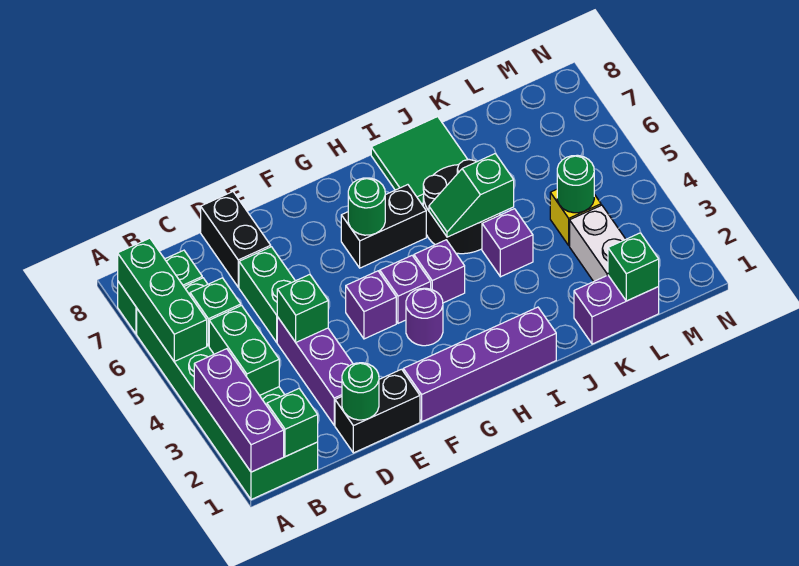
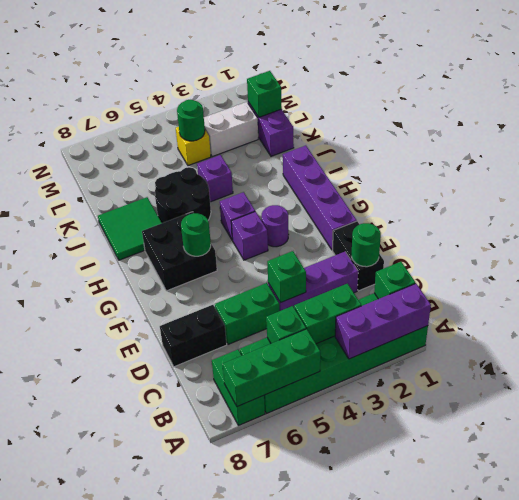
purple 1x1 brick [346,271,396,339] -> none
black 1x2 brick [341,185,426,268] -> black 2x2 brick [142,212,217,291]
green 1x2 slope [429,153,514,237] -> none

